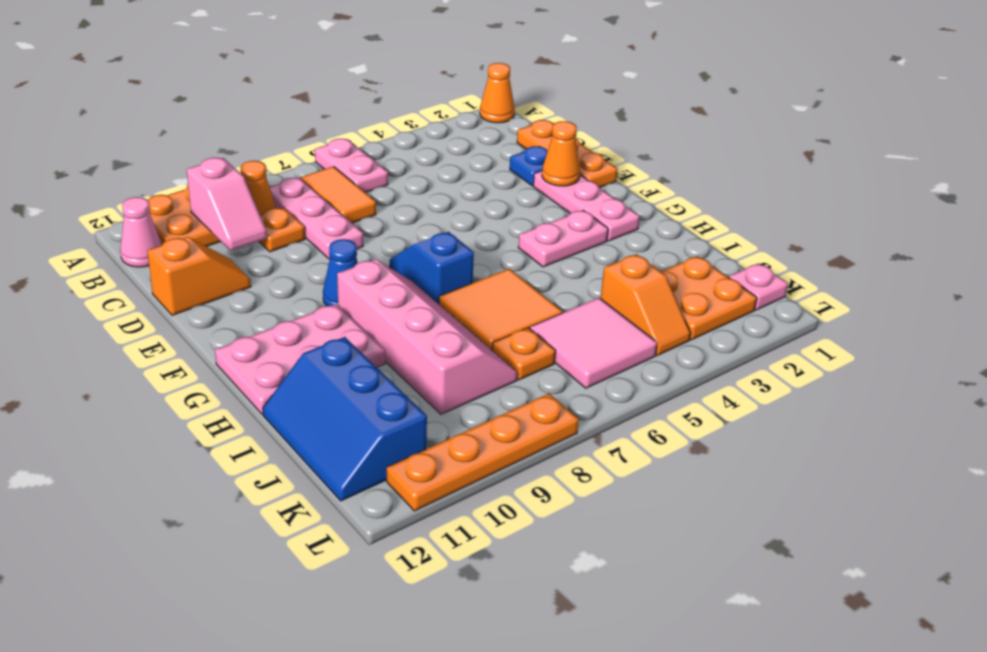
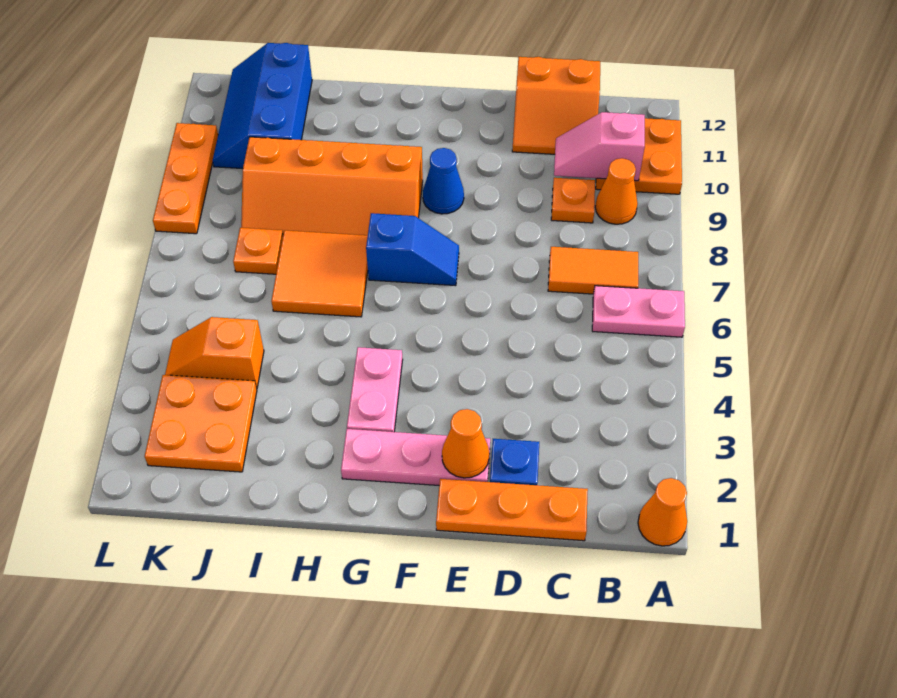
pink 1x3 plate [270,178,363,259] -> none
pink 1x1 cone [120,197,162,267] -> none
orange 1x2 slope [147,237,251,315] -> orange 2x2 slope [512,57,600,154]
pink 2x4 slope [337,259,518,414] -> orange 2x4 slope [241,137,423,235]
pink 2x3 plate [215,304,385,415] -> none
blue 2x3 slope [263,337,427,501] -> blue 2x3 slope turned to [213,43,312,169]
pink 2x2 tile [530,298,657,388] -> none
pink 1x1 plate [729,263,788,310] -> none
orange 1x4 plate [387,394,579,511] -> orange 1x3 plate [153,123,218,234]

